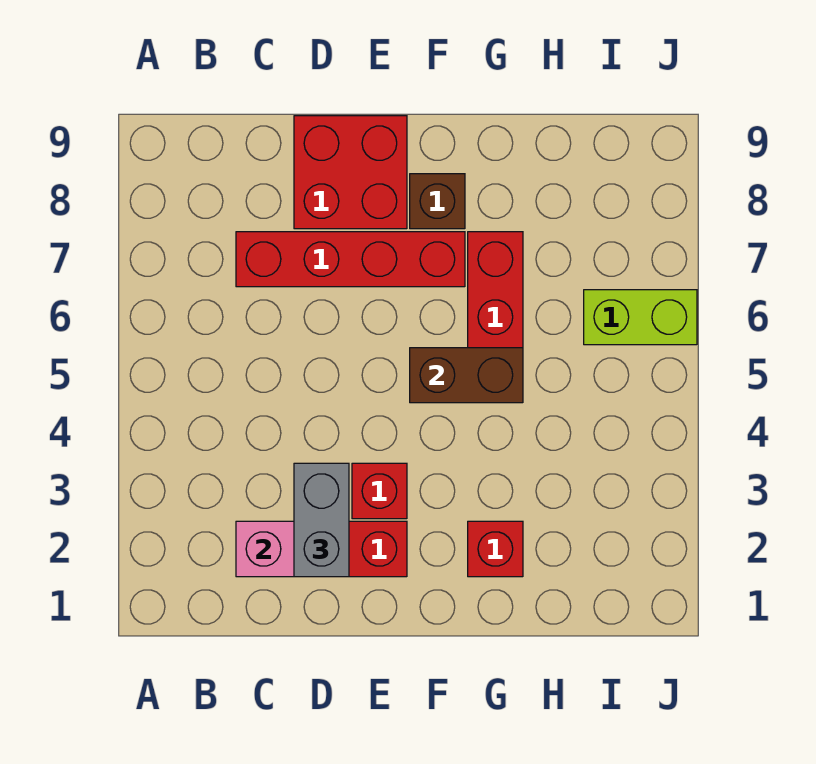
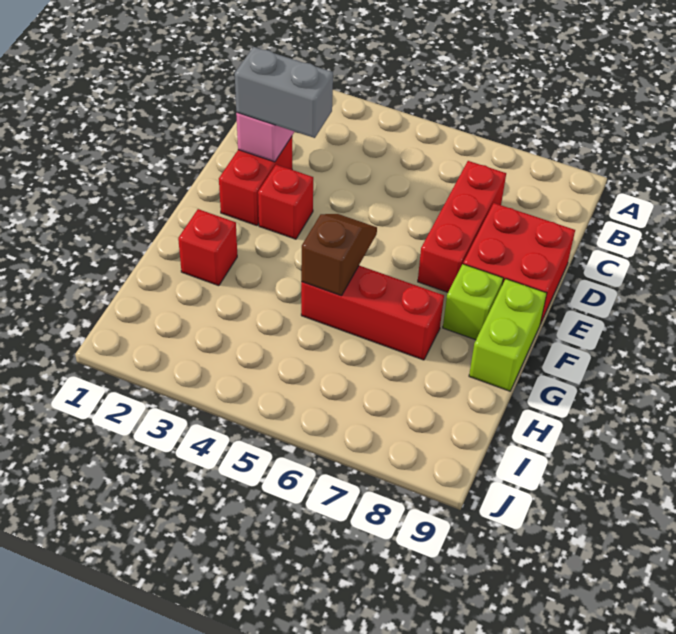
red 1x4 brick [236,232,465,287] -> red 1x3 brick [418,161,506,292]
brown 1x2 brick [410,348,523,403] -> brown 1x2 slope [301,214,377,296]
brown 1x1 brick [410,174,465,229] -> lime 1x1 brick [443,264,503,340]
lime 1x2 brick [584,290,697,345] -> lime 1x2 brick moved to [469,279,547,391]

